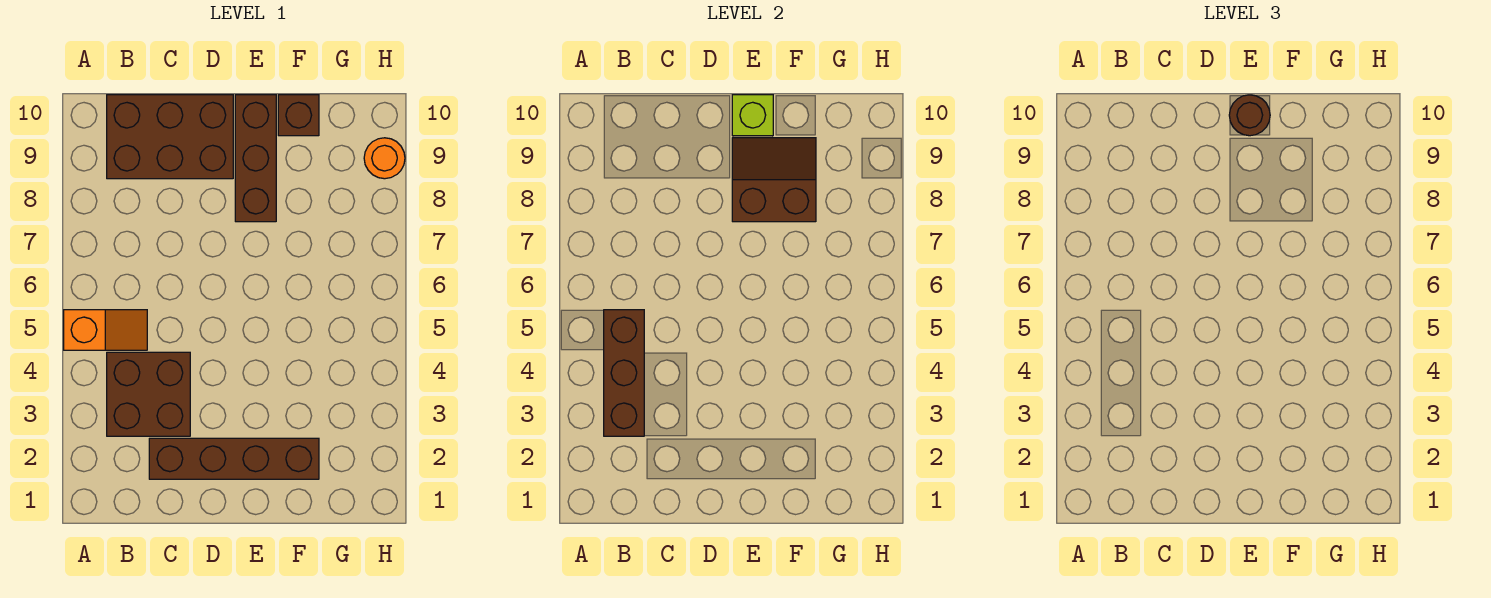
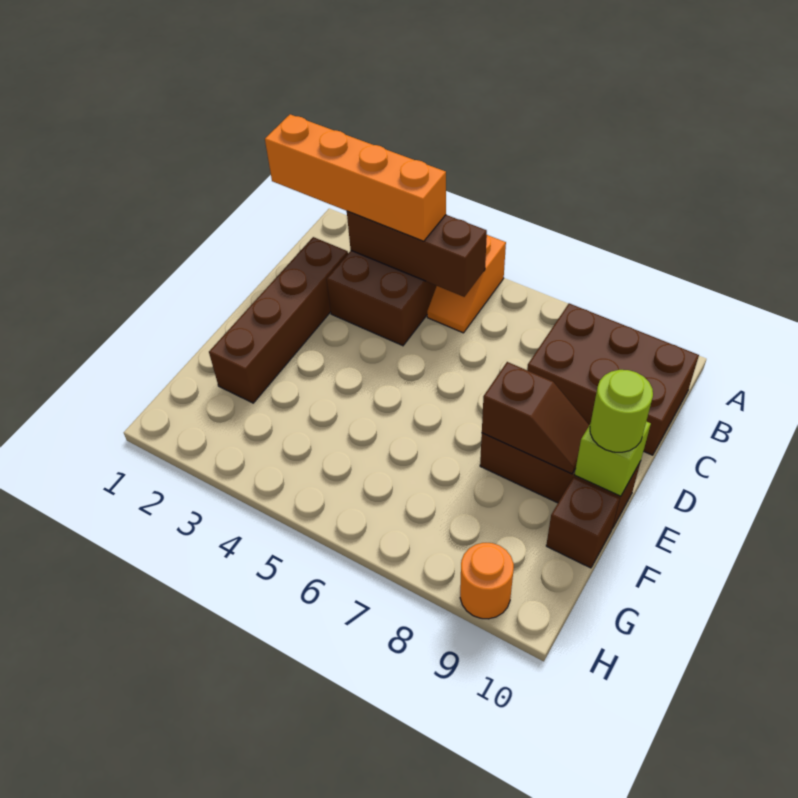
none -> orange 1x4 brick [265,114,446,241]
brown 2x3 brick [107,95,233,179] -> brown 2x3 brick turned to [527,303,699,455]
brown 2x2 slope [732,138,816,222] -> brown 1x2 slope [482,362,589,474]
brown 1x1 round brick [1229,95,1270,136] -> lime 1x1 round brick [590,370,653,452]

